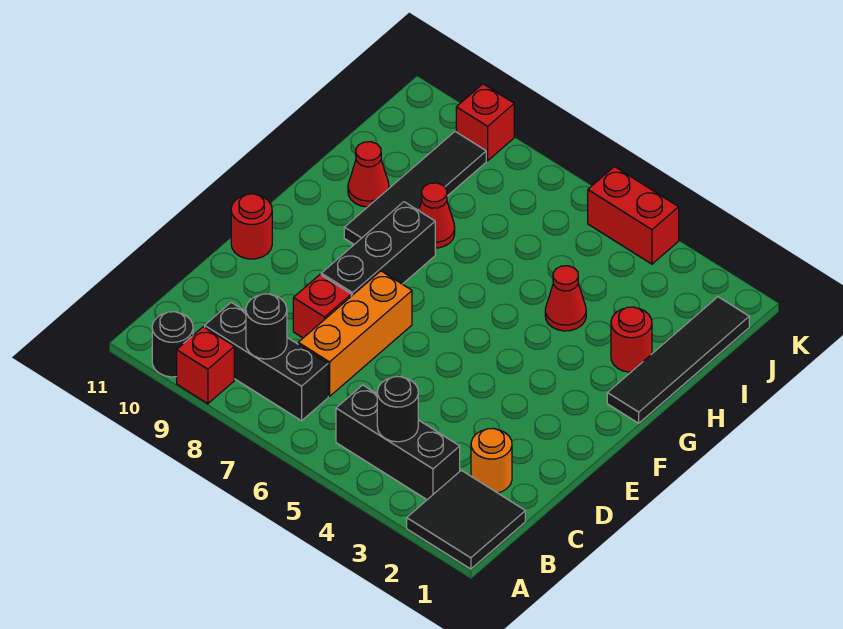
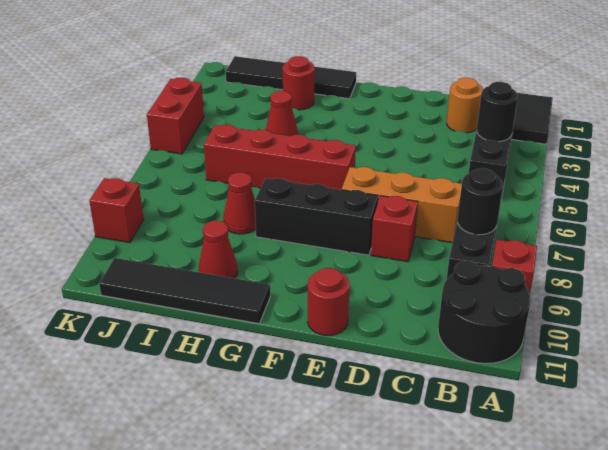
black 1x1 round brick [152,312,193,377] -> black 2x2 round brick [438,261,531,363]
none -> red 1x4 brick [204,124,356,190]
black 1x4 tile [344,132,486,244] -> black 1x4 tile moved to [99,258,270,324]

